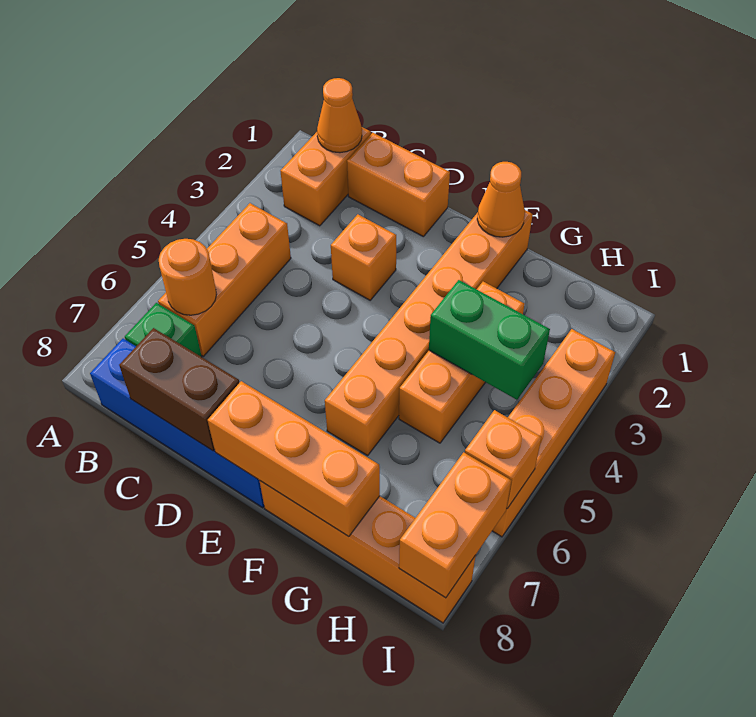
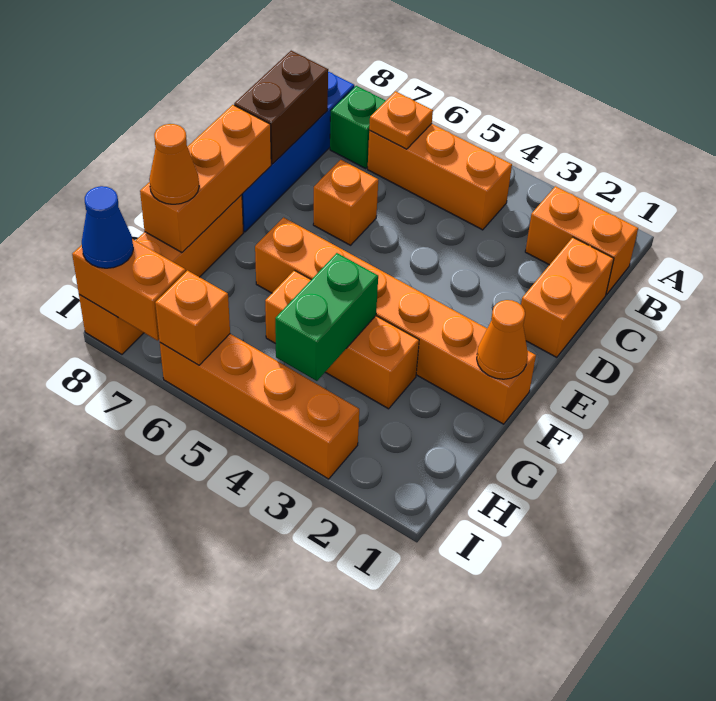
orange 1x1 cone [317,78,362,153] -> orange 1x1 cone moved to [149,124,199,204]
orange 1x1 round brick [159,239,217,315] -> orange 1x1 plate [369,91,433,149]
orange 1x1 brick [331,214,396,300] -> orange 1x1 brick moved to [313,160,378,245]
none -> blue 1x1 cone [82,186,133,268]

